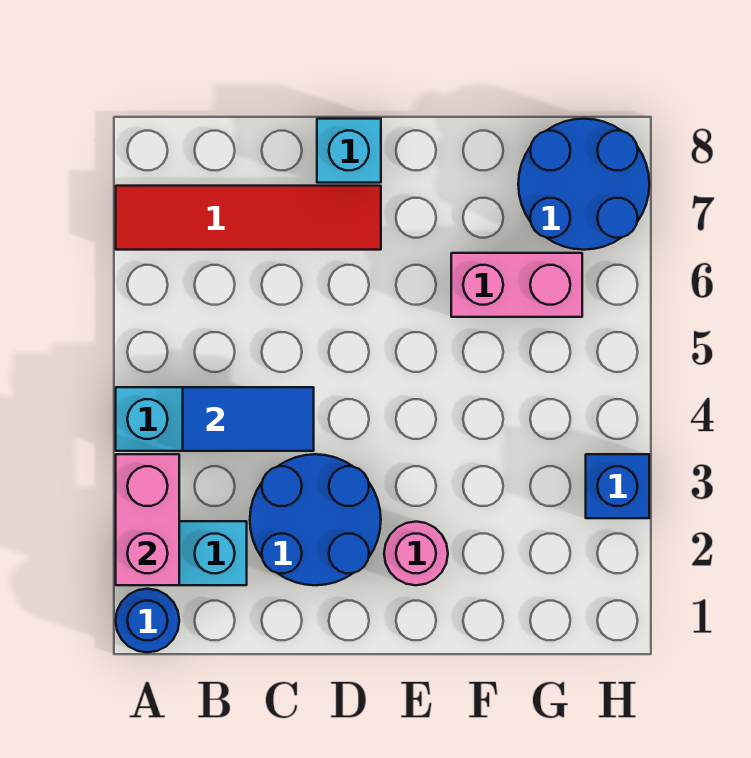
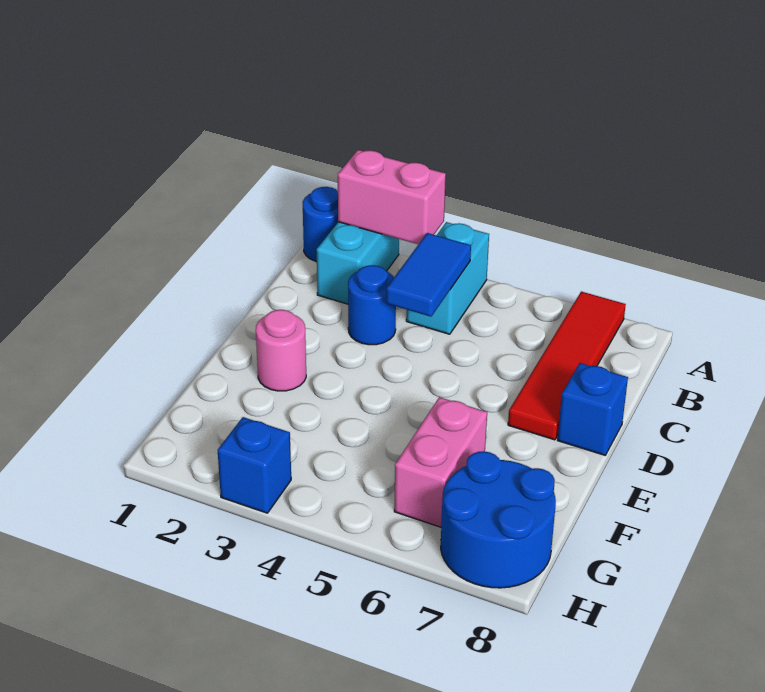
blue 2x2 round brick [250,454,381,585] -> blue 1x1 round brick [348,265,396,345]
cyan 1x1 brick [317,119,381,183] -> blue 1x1 brick [558,363,628,455]

